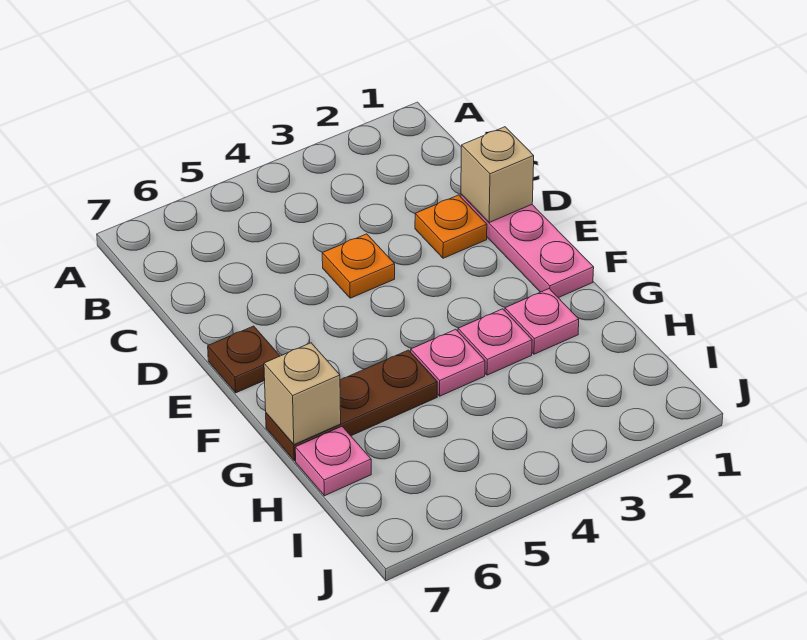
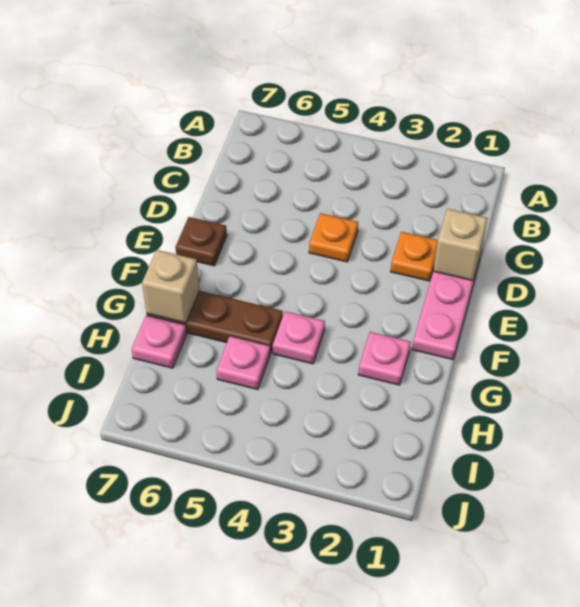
pink 1x1 plate [458,309,532,375] -> pink 1x1 plate moved to [216,336,270,390]

